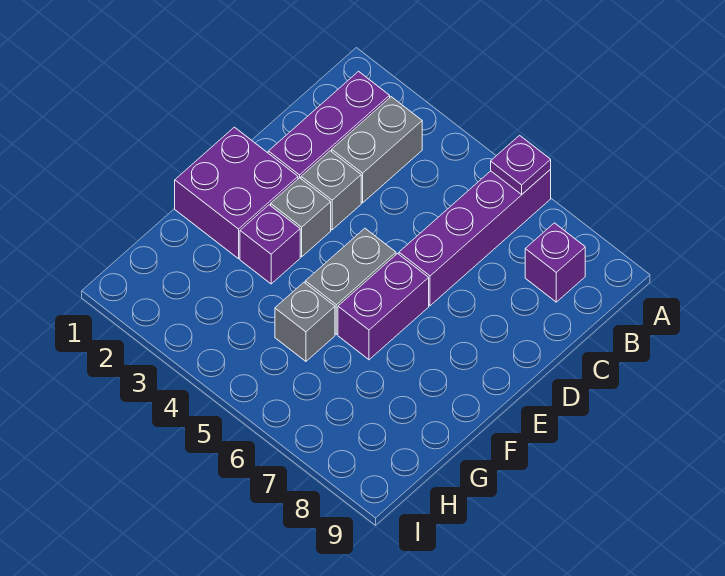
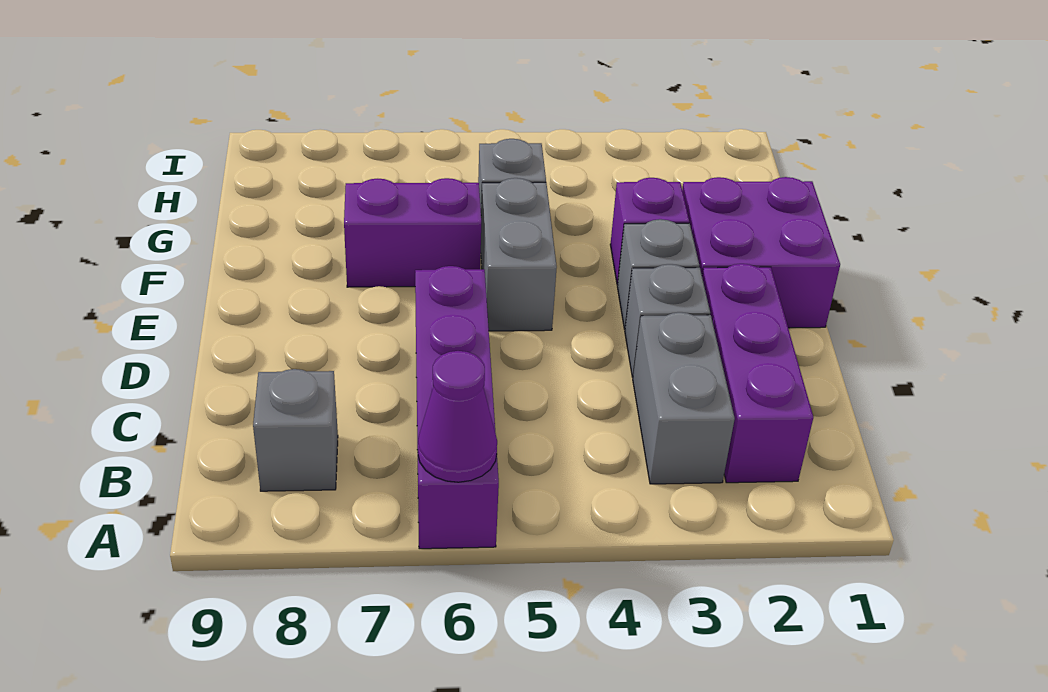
purple 1x1 plate [491,135,551,194] -> purple 1x1 cone [418,351,497,482]
purple 1x1 brick [525,223,585,302] -> grey 1x1 brick [253,369,338,491]
purple 1x2 brick [338,254,429,360] -> purple 1x2 brick turned to [344,178,481,287]

